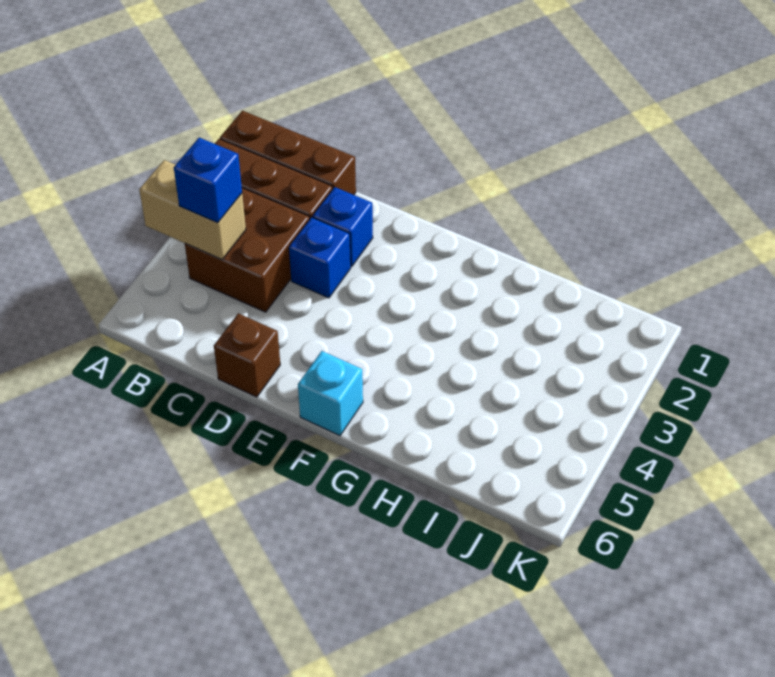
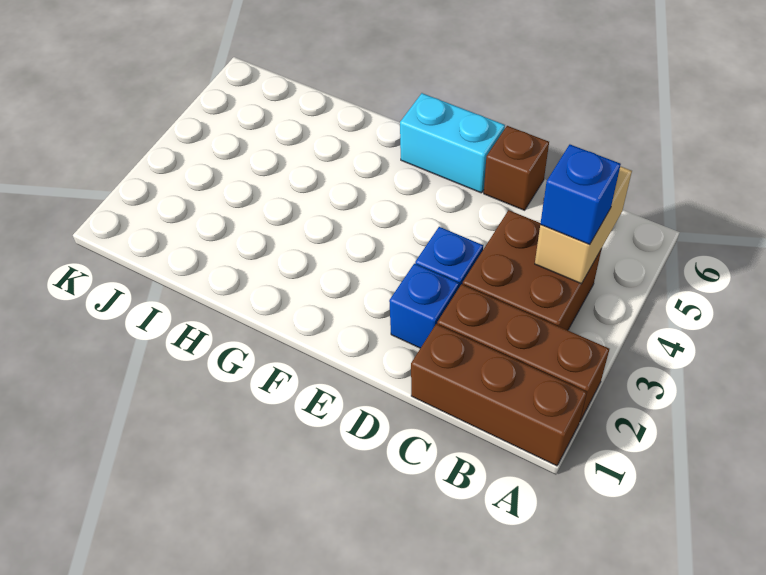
tan 1x2 brick [139,160,246,260] -> tan 1x2 brick turned to [535,166,632,284]
cyan 1x1 brick [298,351,363,436] -> cyan 1x2 brick [400,93,505,193]

